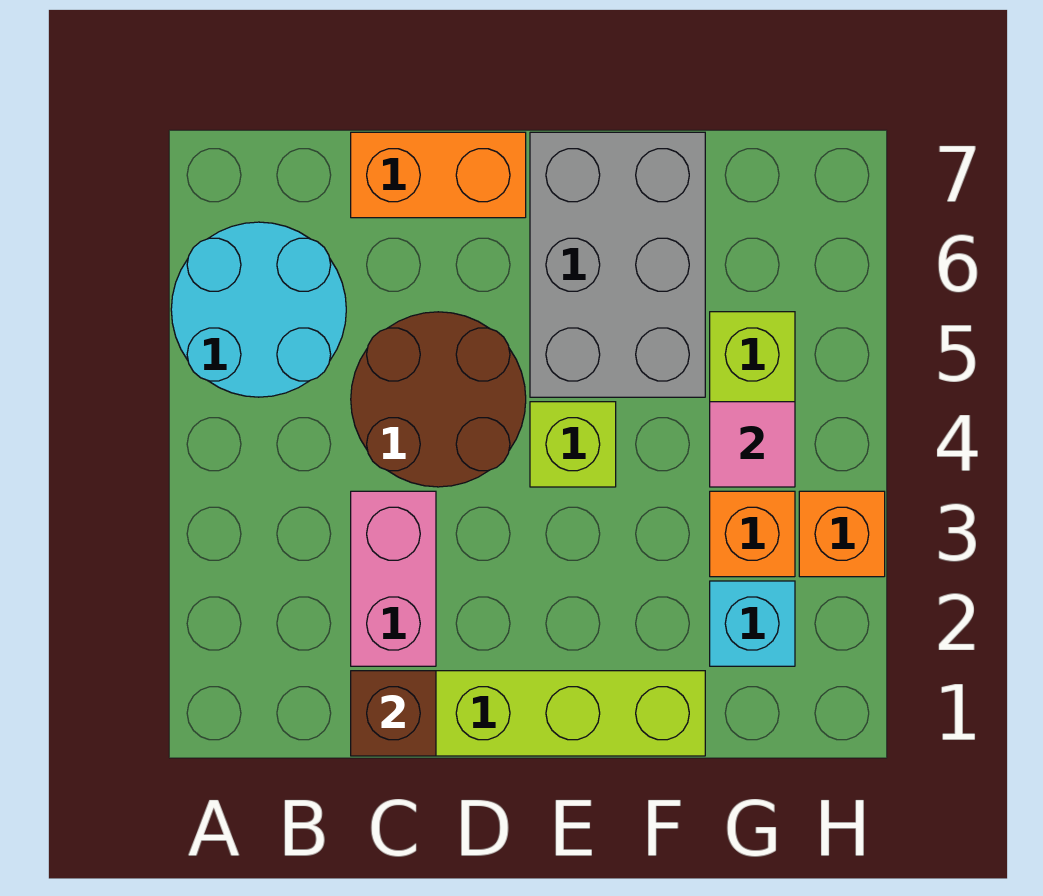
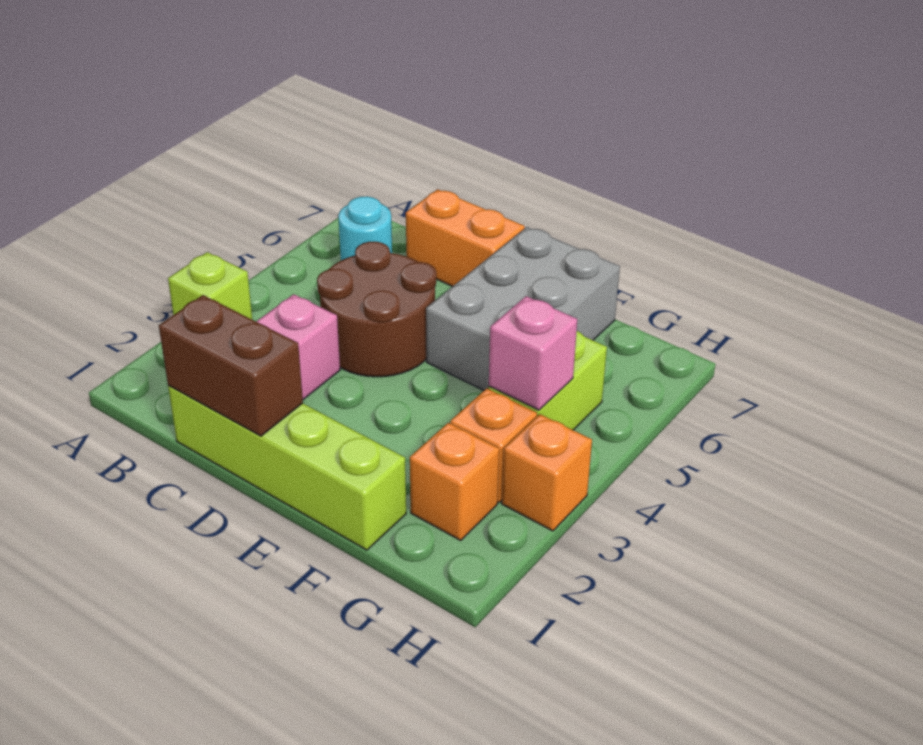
cyan 2x2 round brick [171,222,346,397] -> cyan 1x1 round brick [338,196,392,260]
brown 1x1 brick [351,671,436,756] -> brown 1x2 brick [159,295,303,436]
lime 1x1 brick [530,402,616,487] -> lime 1x1 brick moved to [168,252,252,319]
cyan 1x1 brick [710,581,795,666] -> orange 1x1 brick [410,423,499,540]
pink 1x1 tile [710,402,795,487] -> pink 1x1 brick [489,296,577,410]

